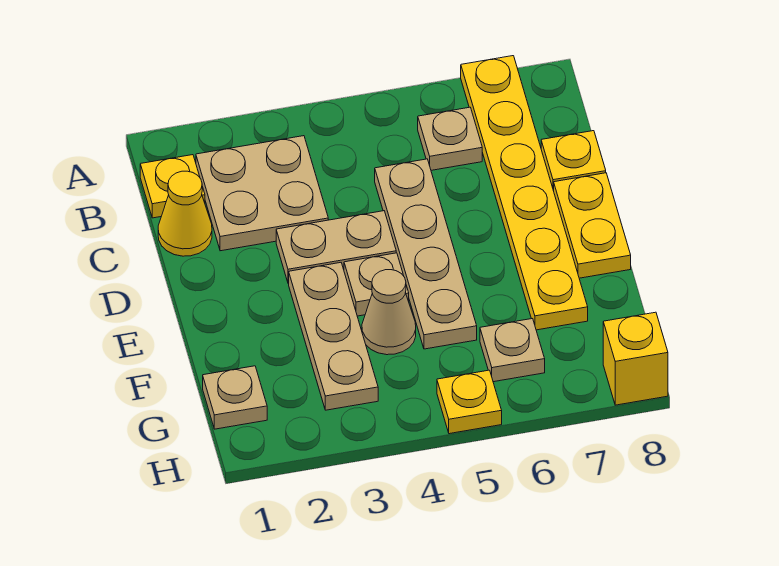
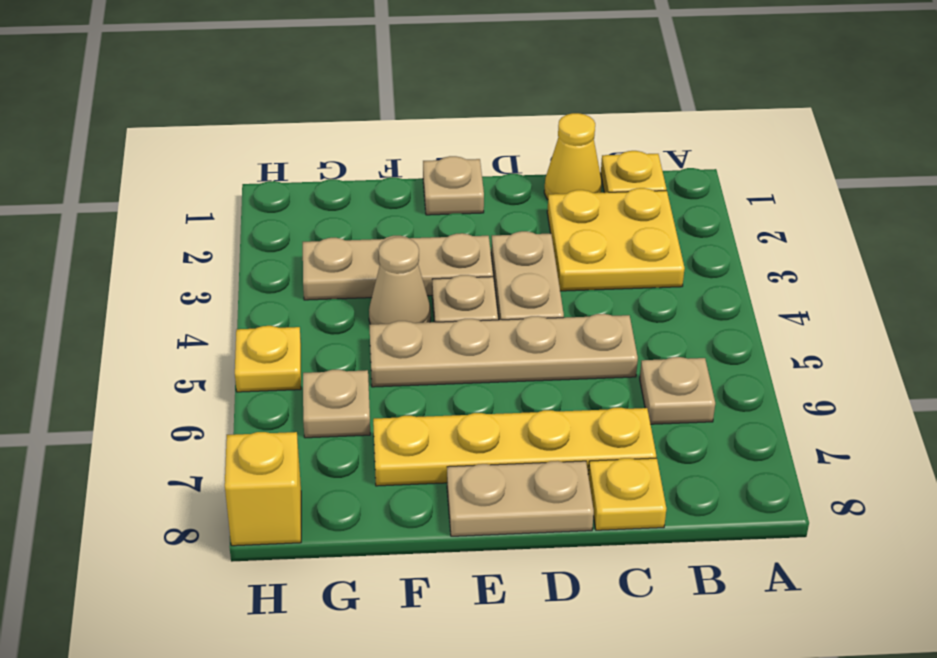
yellow 1x6 plate [461,56,588,330] -> yellow 1x4 plate [373,408,656,486]
tan 2x2 plate [196,136,328,251] -> yellow 2x2 plate [547,188,685,291]
yellow 1x2 plate [554,173,631,278] -> tan 1x2 plate [447,461,594,536]
tan 1x1 plate [203,366,267,429] -> tan 1x1 plate moved to [423,156,484,215]

